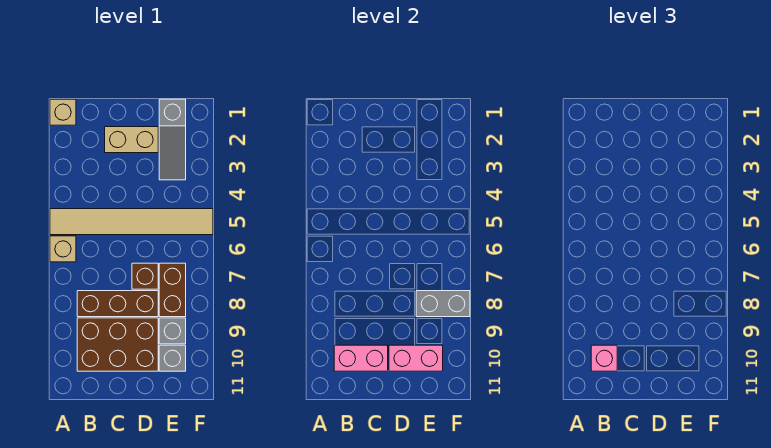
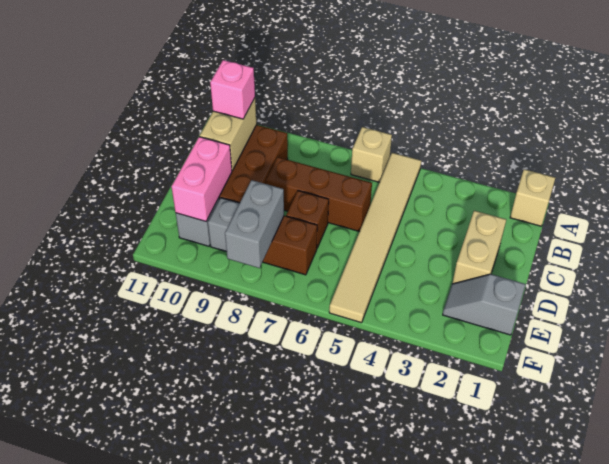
brown 1x3 brick [77,291,158,317] -> brown 1x3 brick turned to [266,157,372,232]
pink 1x2 brick [334,345,388,371] -> tan 1x2 brick [200,98,257,171]
grey 1x3 slope [159,99,186,180] -> grey 1x2 slope [443,274,526,335]

